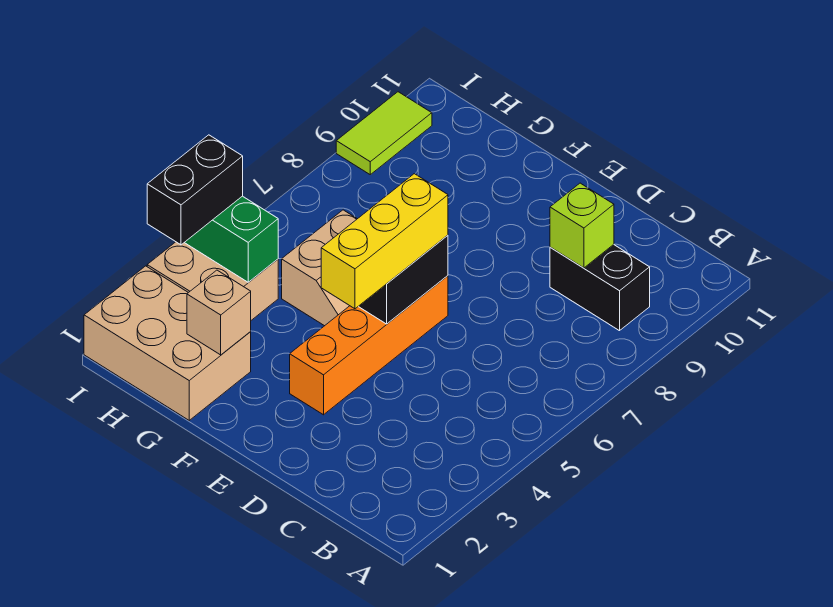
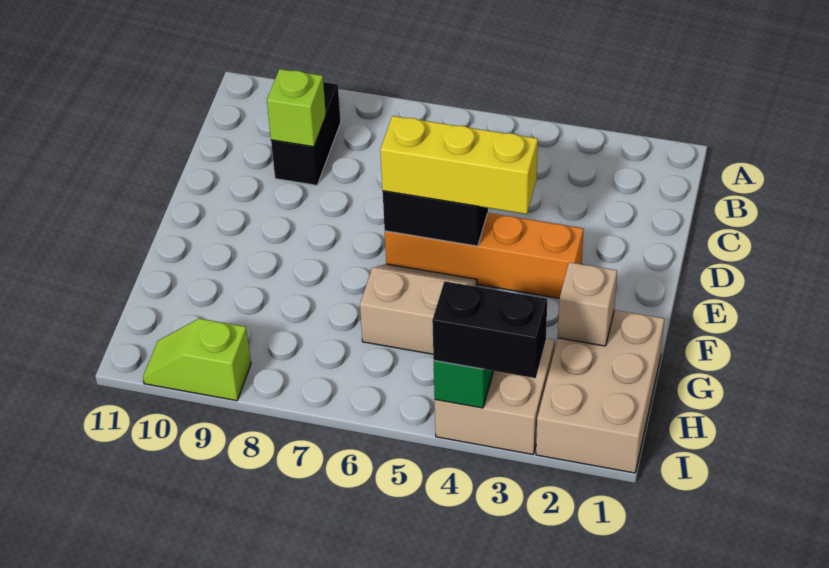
lime 1x2 tile [336,92,432,174] -> lime 1x2 slope [143,318,251,401]

